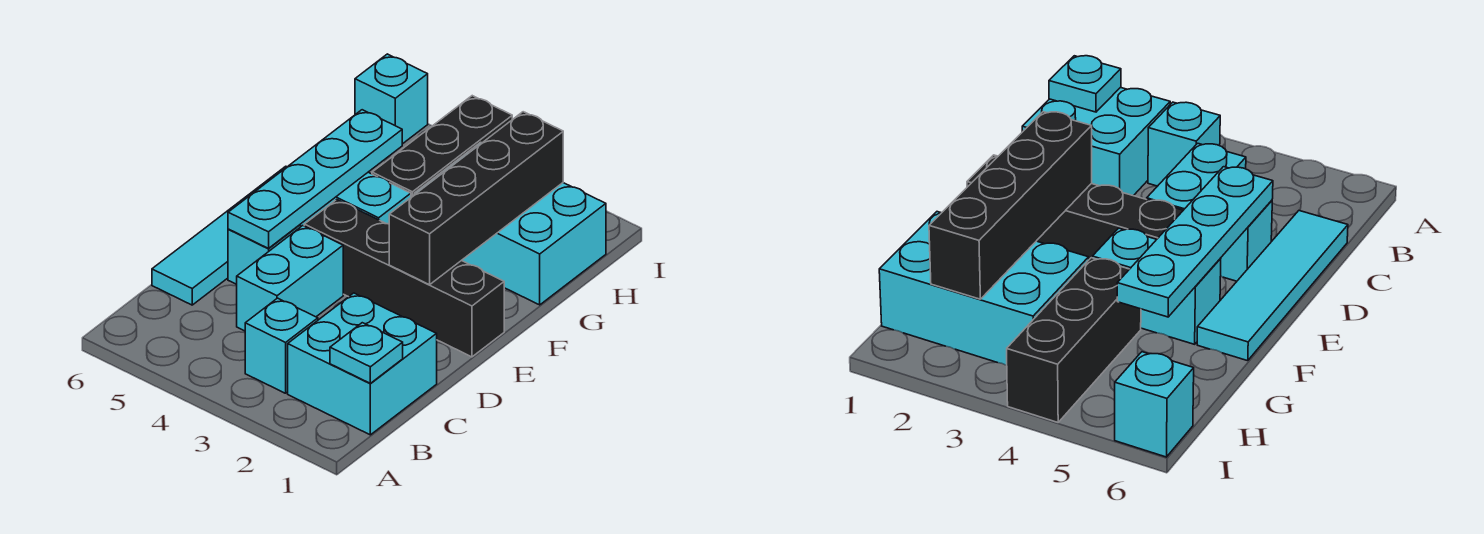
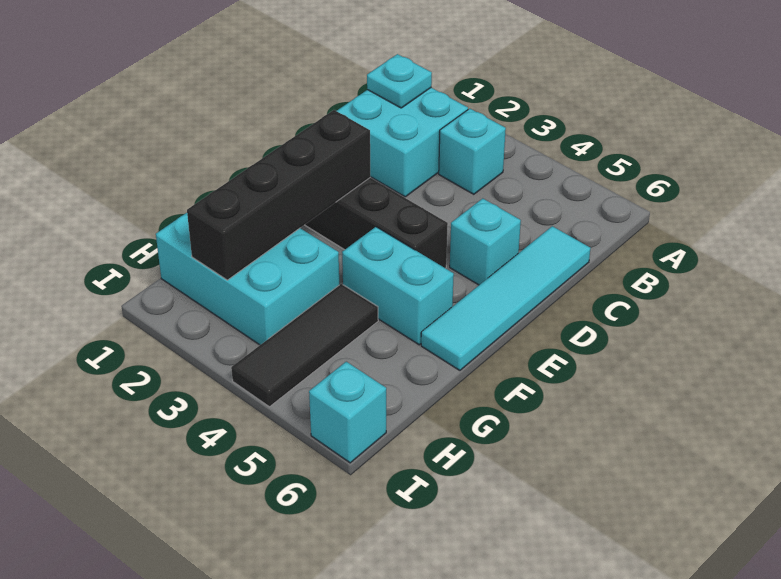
cyan 1x2 brick [237,226,343,331] -> none
cyan 1x4 plate [228,110,402,248] -> none
black 1x3 brick [372,96,512,197] -> black 1x3 tile [231,284,378,407]

